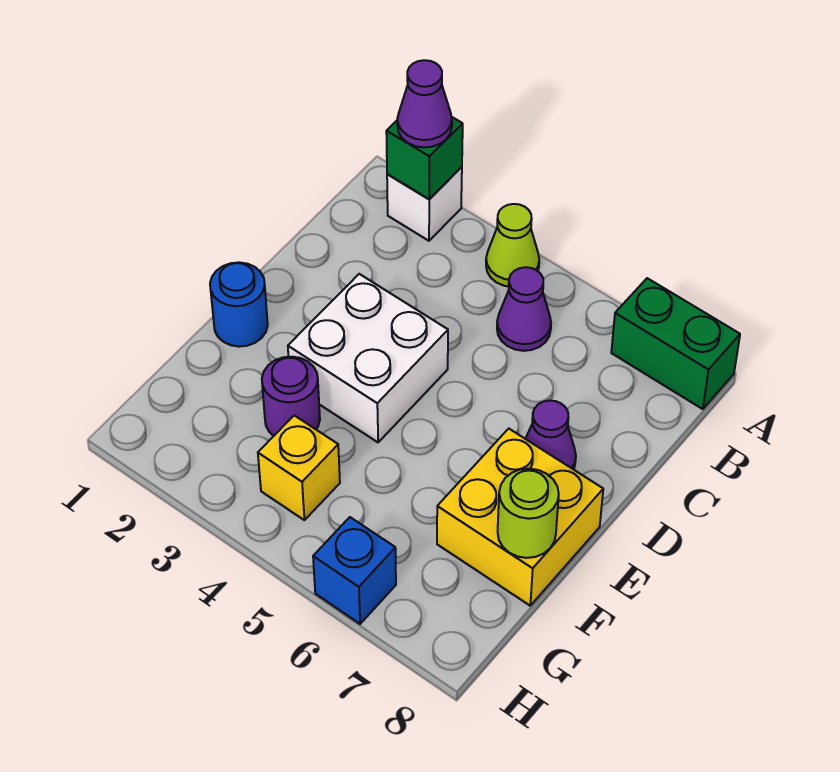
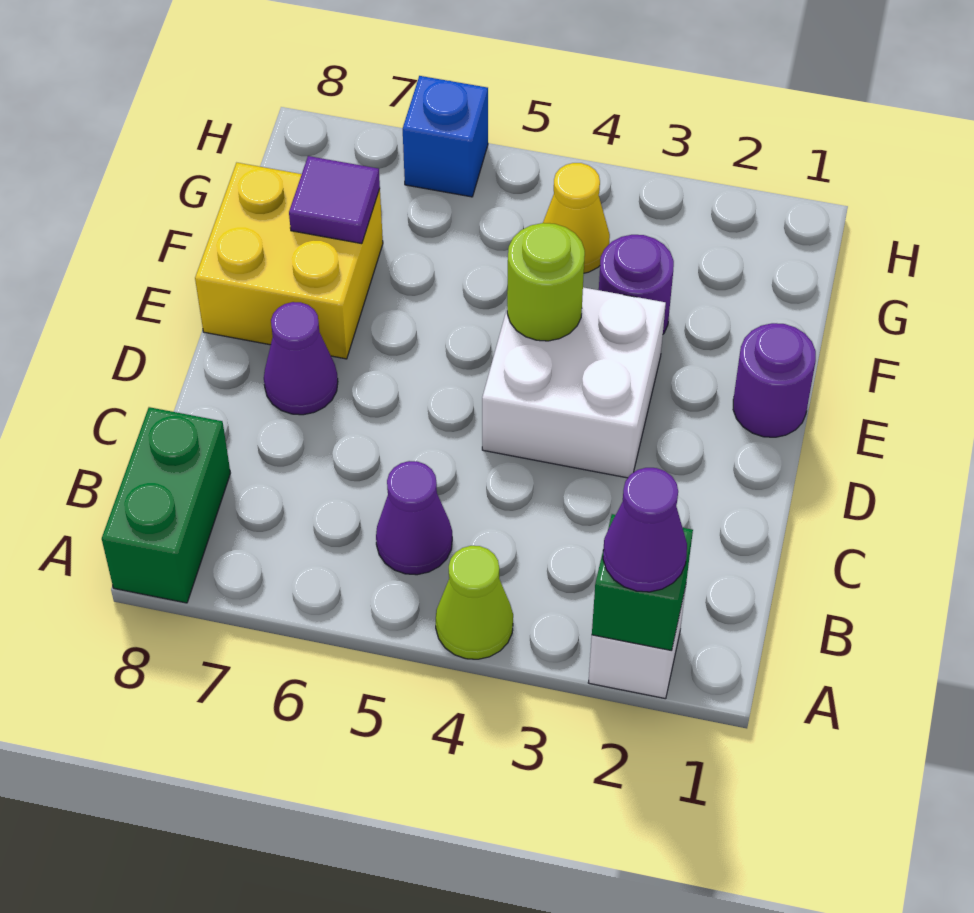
green 1x2 brick [611,278,740,409] -> green 1x2 brick turned to [102,407,230,603]
blue 1x1 round brick [210,262,268,347] -> purple 1x1 round brick [733,323,816,437]
none -> purple 1x1 tile [289,156,380,244]
lime 1x1 round brick [498,469,559,558] -> lime 1x1 round brick moved to [507,223,585,341]
yellow 1x1 brick [258,415,340,520] -> yellow 1x1 cone [543,163,610,273]

